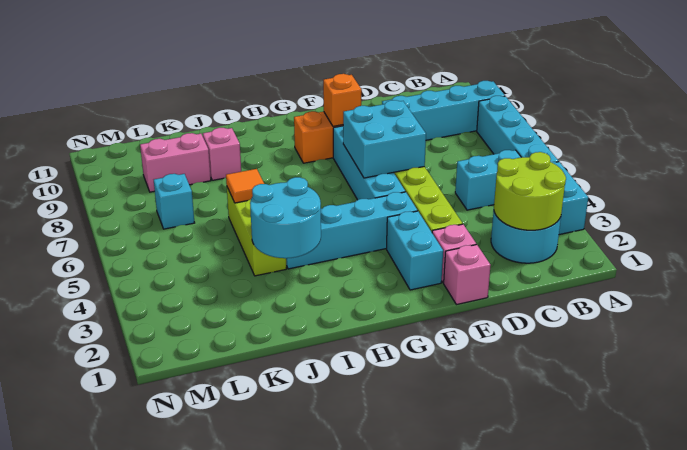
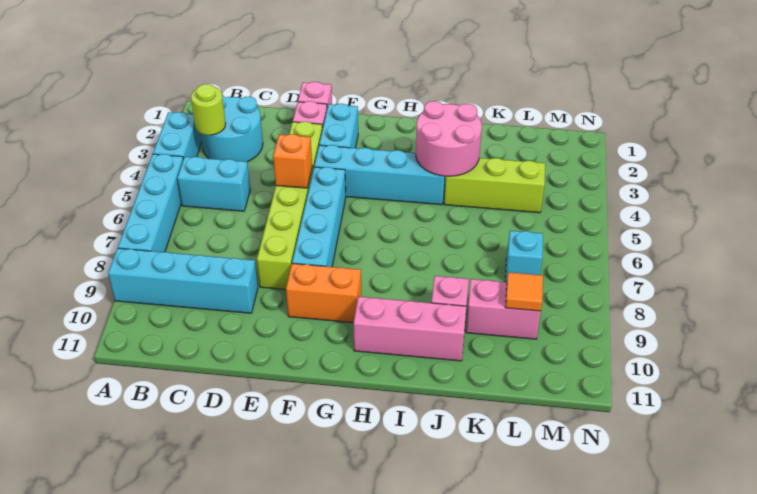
lime 2x2 round brick [494,152,566,230] -> lime 1x1 round brick [191,84,226,135]
cyan 2x2 brick [343,100,426,178] -> none
orange 1x1 brick [323,74,362,126] -> orange 1x1 brick moved to [273,134,312,188]
none -> pink 1x3 brick [353,297,466,361]
cyan 2x2 round brick [250,177,321,258] -> pink 2x2 round brick [416,101,482,177]
lime 1x3 brick [227,188,286,276] -> lime 1x3 brick turned to [444,158,545,213]
orange 1x1 tile [226,169,264,203] -> orange 1x1 tile moved to [505,272,543,311]

